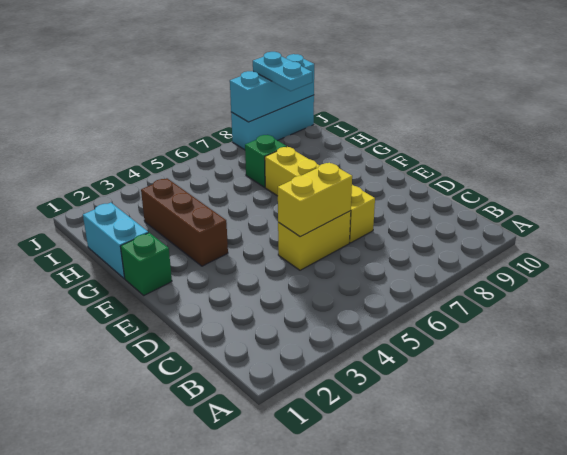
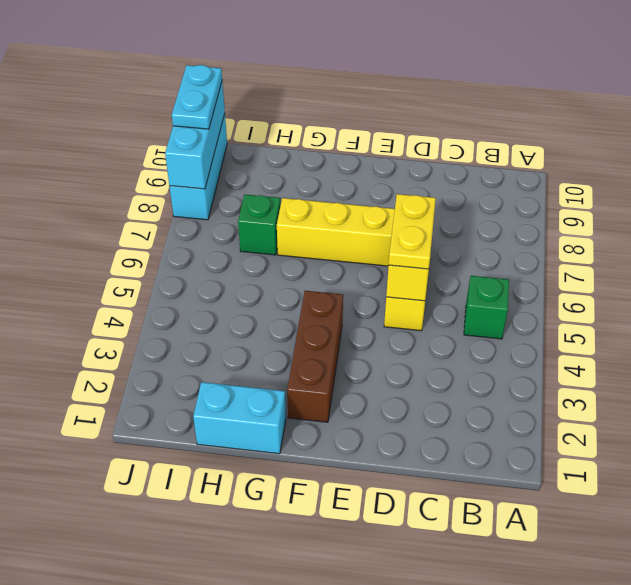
none -> yellow 1x2 plate [389,194,436,269]
green 1x1 brick [120,233,172,295] -> green 1x1 brick moved to [464,276,509,339]
brown 1x3 brick [141,178,228,266] -> brown 1x3 brick turned to [287,291,343,422]
cyan 1x2 plate [253,52,312,91] -> cyan 1x2 plate turned to [172,65,222,129]

